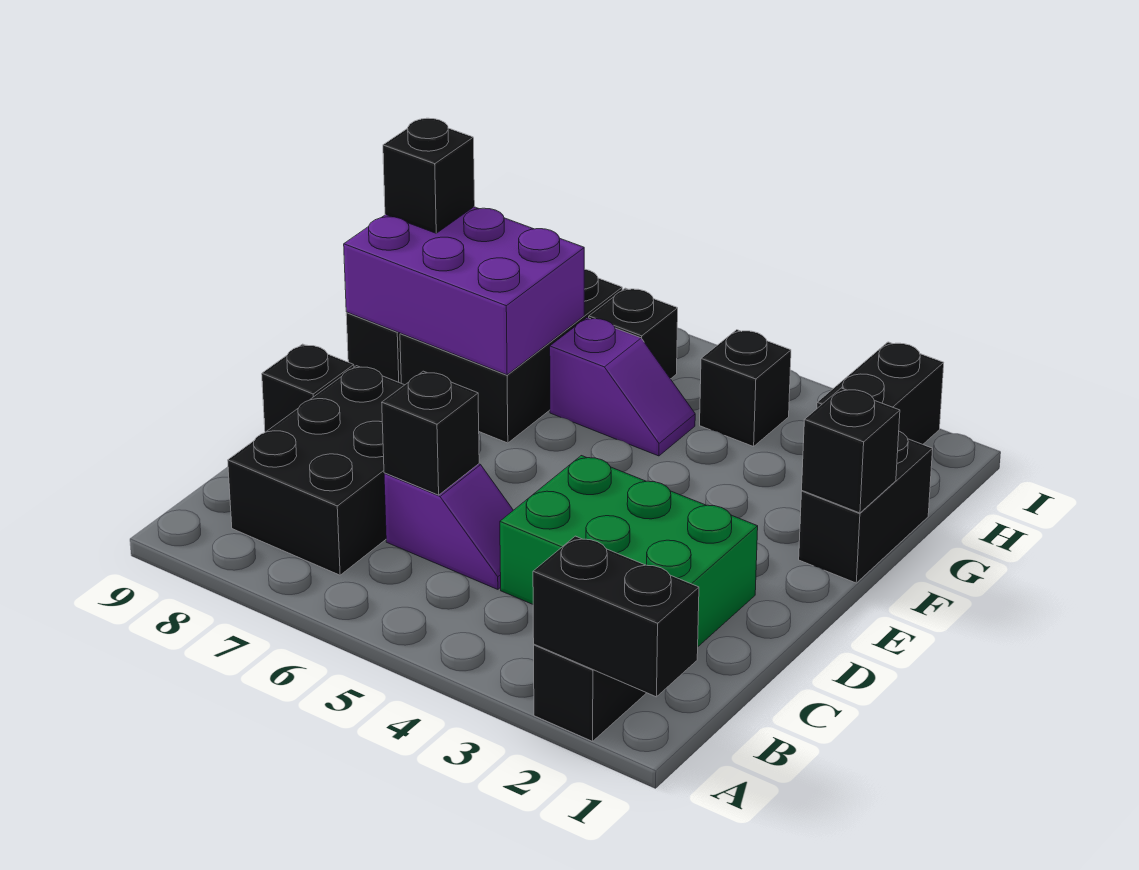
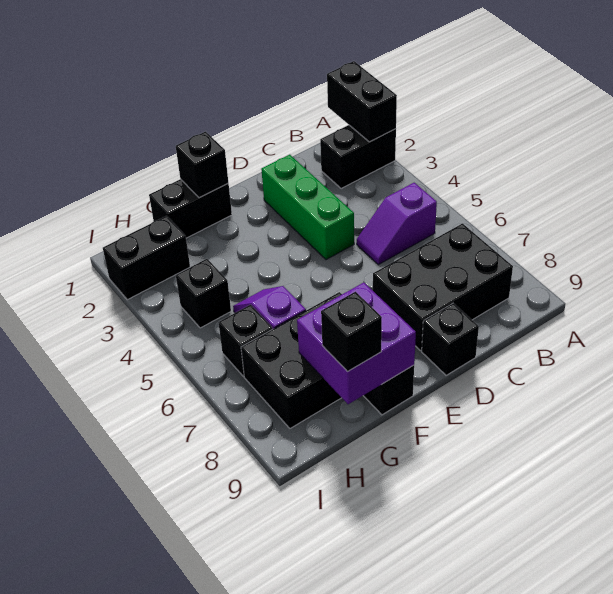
green 2x3 brick [500,456,758,646] -> green 1x3 brick [261,155,354,260]
purple 1x2 slope [384,464,513,589] -> purple 1x2 slope turned to [357,183,437,265]
black 1x1 brick [382,371,479,495] -> none
purple 2x3 brick [344,207,584,375] -> purple 2x2 brick [297,282,416,404]

